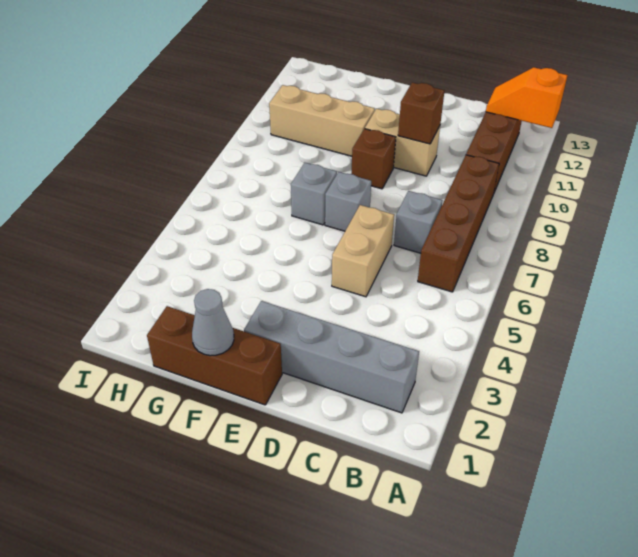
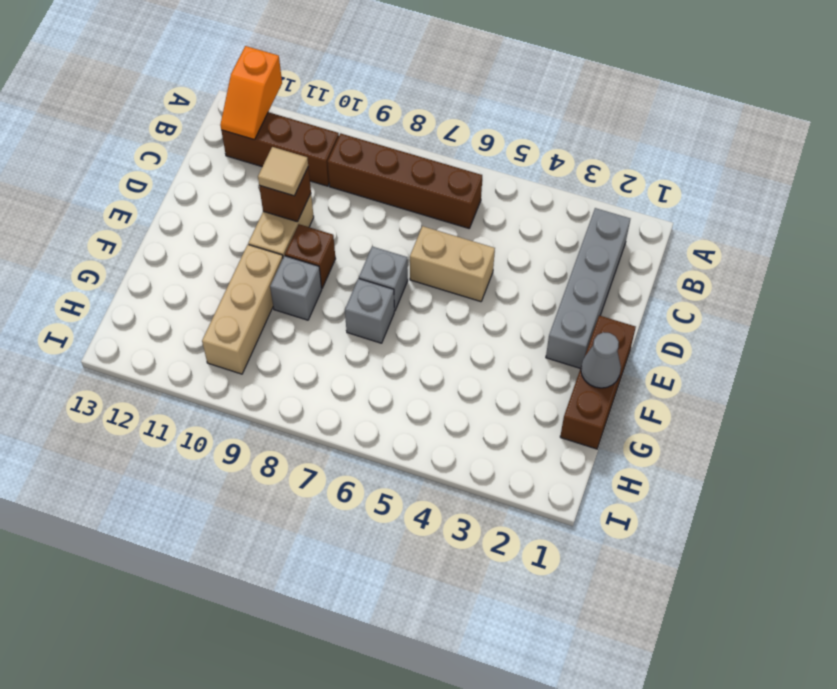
grey 1x1 brick [394,191,443,253] -> grey 1x1 brick moved to [270,256,322,320]
none -> tan 1x1 tile [258,147,308,196]

